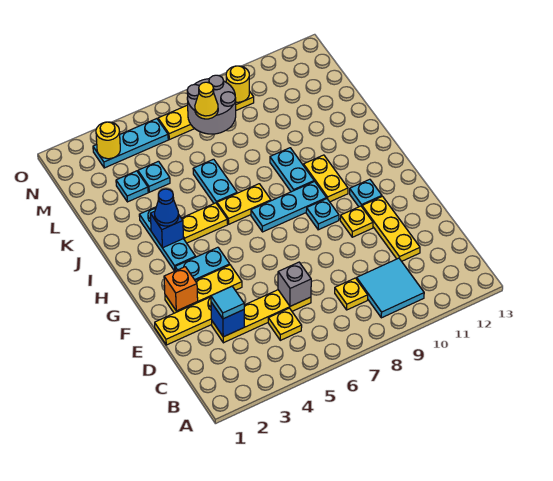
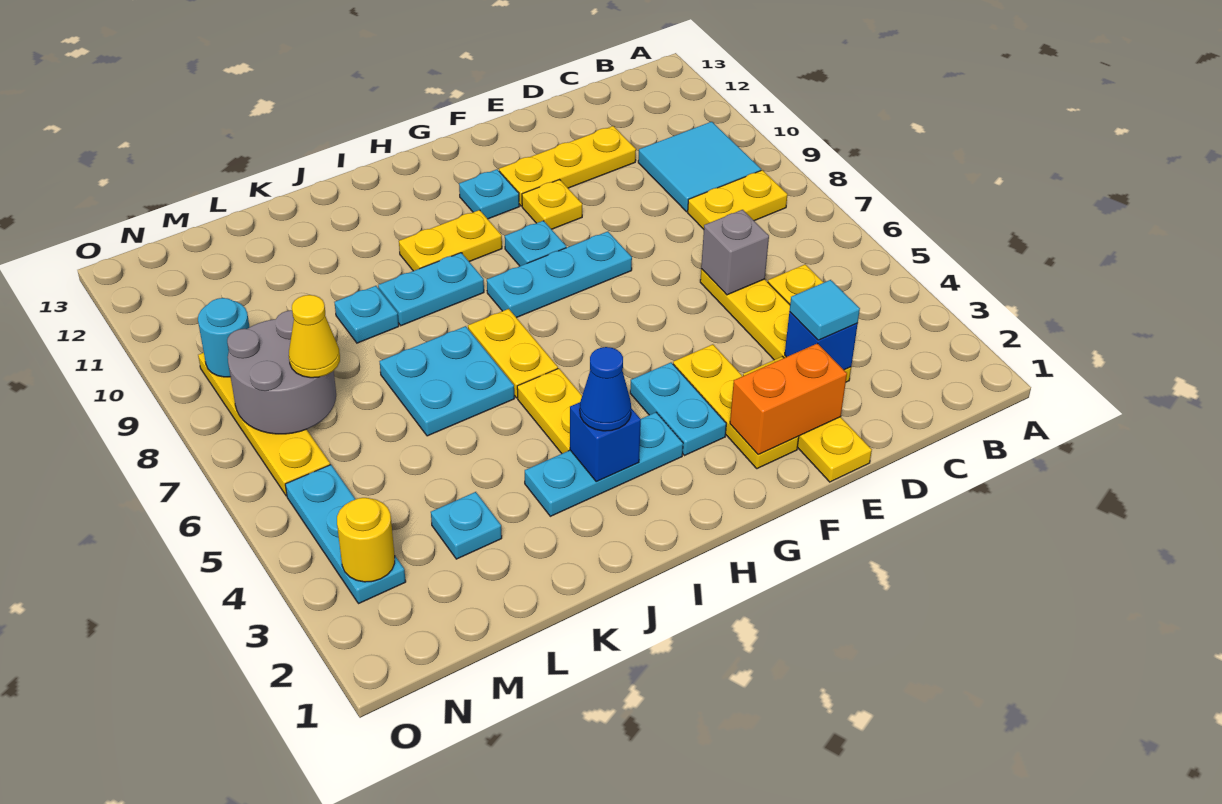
yellow 1x1 plate [335,278,368,310] -> yellow 1x2 plate [688,170,788,229]
orange 1x1 brick [164,267,198,311] -> orange 1x2 brick [730,343,847,455]
cyan 1x3 plate [251,181,326,232] -> cyan 1x3 plate turned to [487,232,632,318]
cyan 1x2 plate [193,159,237,204] -> cyan 2x2 plate [380,326,514,436]
cyan 1x1 plate [138,161,170,192] -> cyan 1x1 plate moved to [334,286,399,343]
yellow 1x1 round brick [226,66,249,102] -> cyan 1x1 round brick [198,298,249,377]

